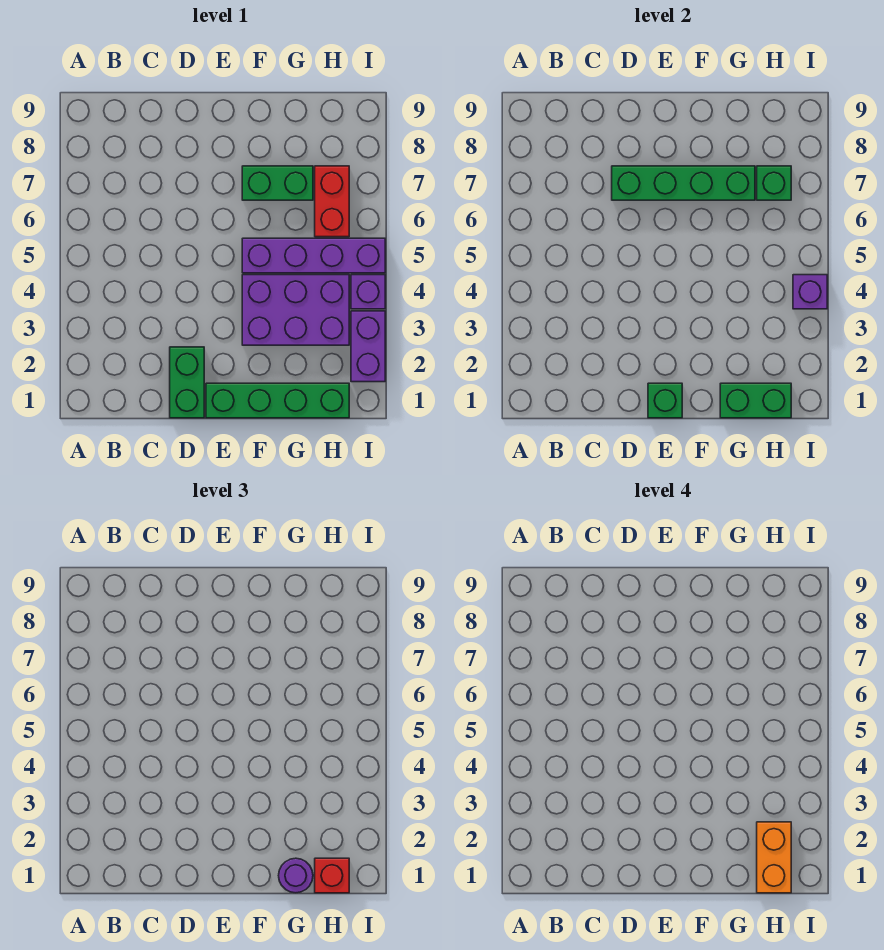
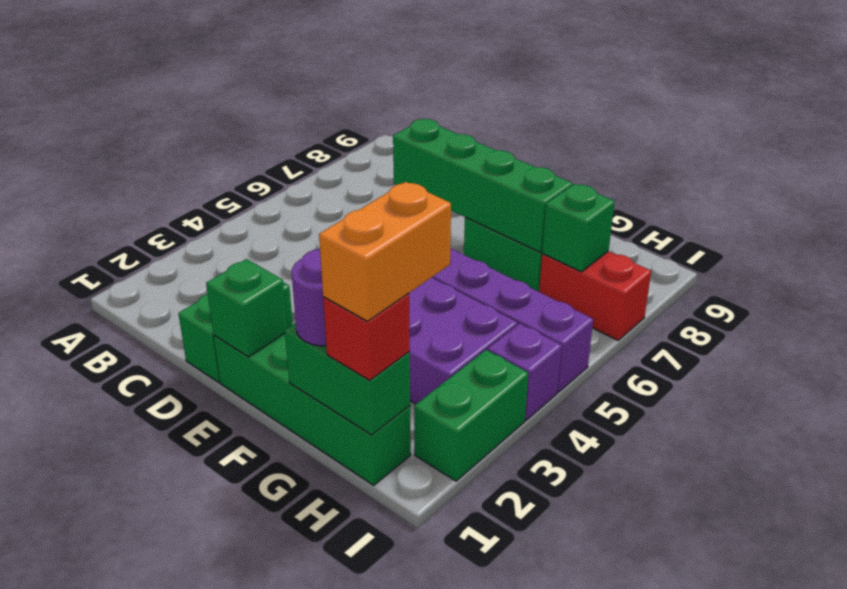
red 1x2 brick [315,166,349,237] -> red 1x2 brick turned to [539,251,651,340]
purple 1x2 brick [351,311,385,382] -> green 1x2 brick [414,350,528,481]
purple 1x1 brick [793,275,827,309] -> none

